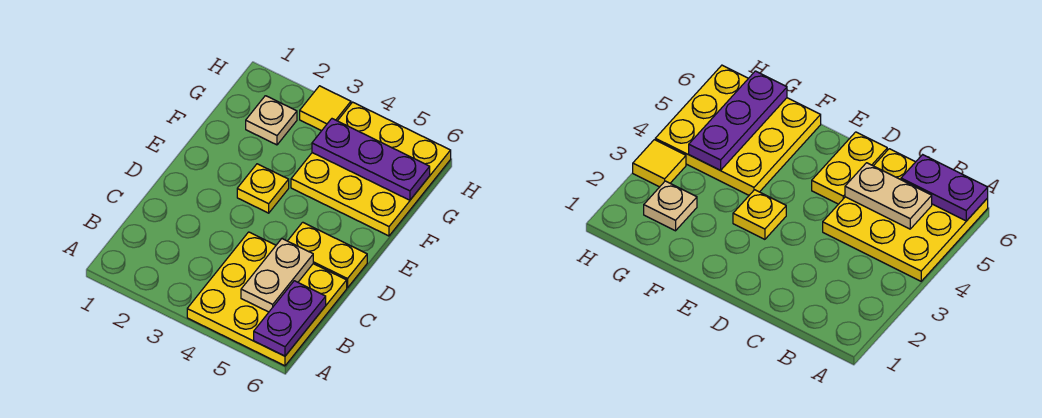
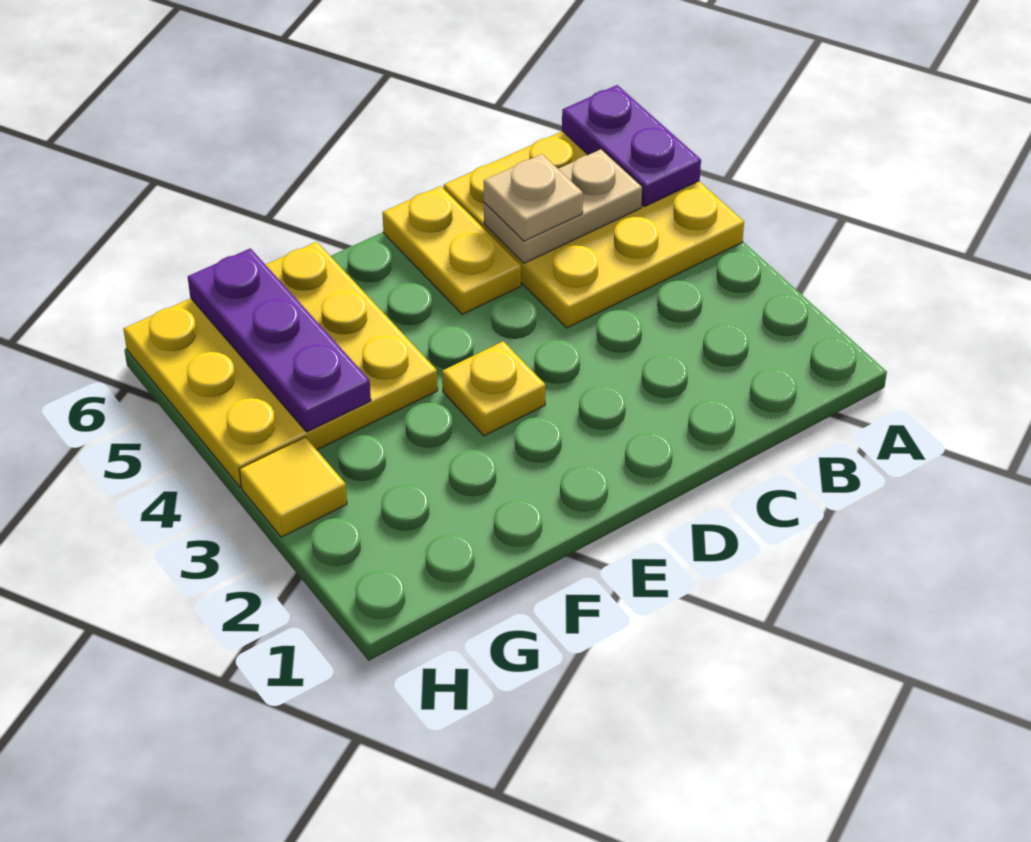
purple 1x2 plate [254,281,326,356] -> purple 1x2 plate turned to [562,85,701,207]
tan 1x1 plate [246,96,297,145] -> tan 1x1 plate moved to [484,154,583,241]

